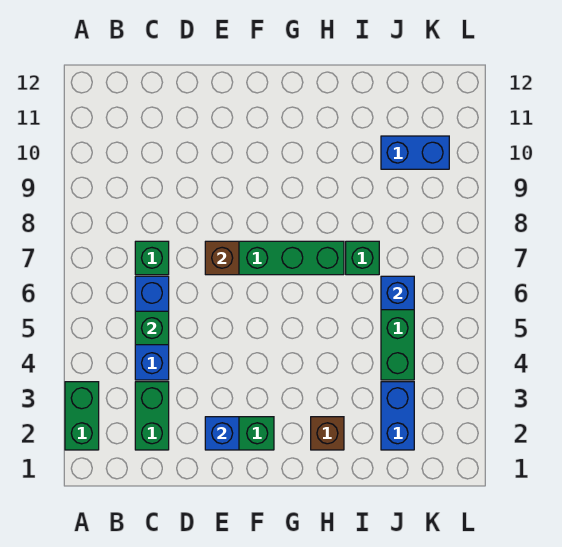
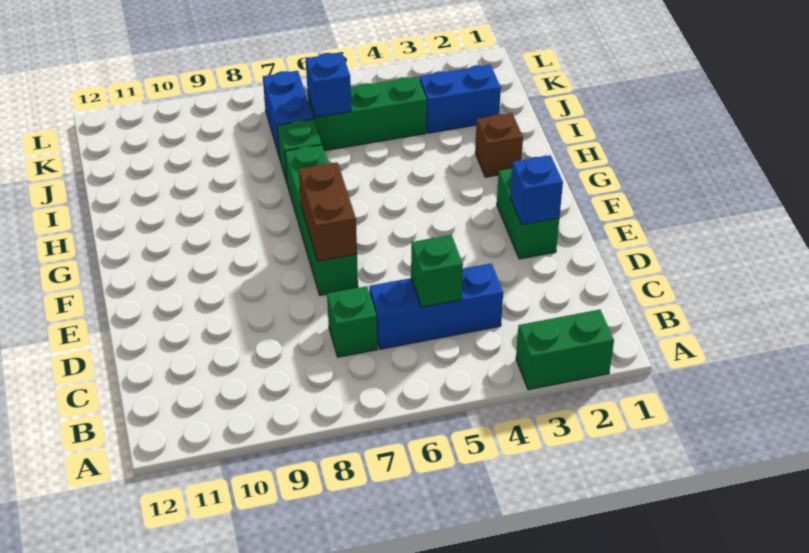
green 1x2 brick [135,382,169,450] -> none
brown 1x1 brick [205,241,239,275] -> brown 1x2 brick [299,162,357,261]
blue 1x2 brick [381,136,449,169] -> blue 1x2 brick moved to [263,71,313,158]

